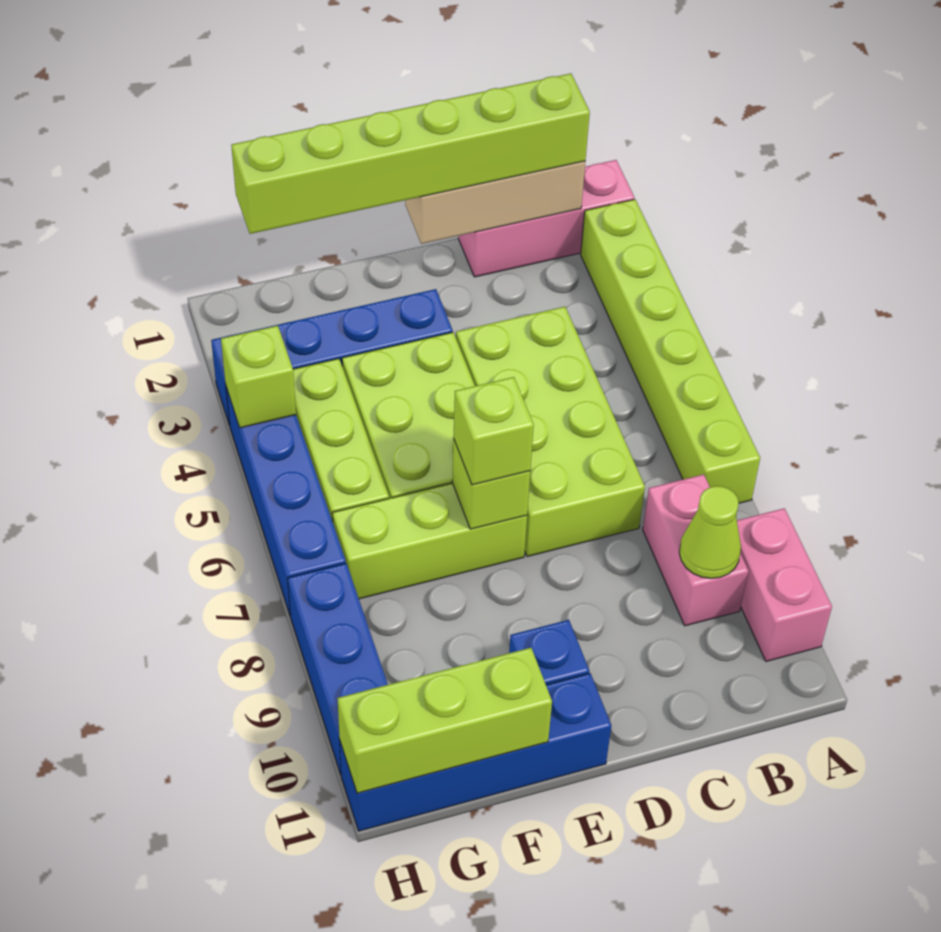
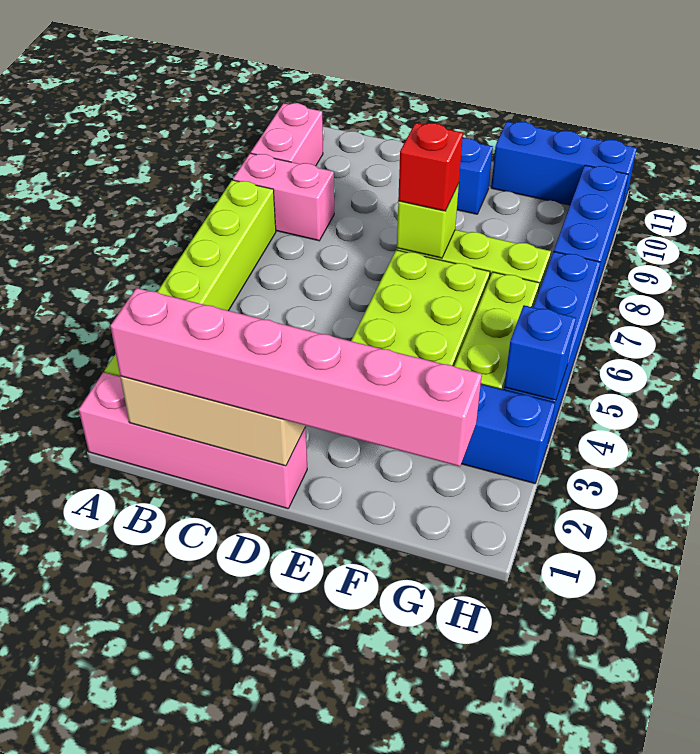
pink 1x3 brick [458,160,634,277] -> pink 1x4 brick [79,373,307,509]
lime 1x6 brick [231,73,590,234] -> pink 1x6 brick [110,288,482,467]
pink 1x2 brick [643,474,748,626] -> pink 1x2 brick turned to [233,153,334,241]
lime 1x1 cone [679,486,741,578] -> none
lime 2x4 brick [456,307,645,557] -> none
lime 1x1 brick [454,377,534,485] -> red 1x1 brick [398,123,463,211]
blue 1x4 brick [340,673,611,831] -> blue 1x3 brick [491,122,637,212]
lime 1x3 brick [338,648,552,793] -> none
lime 1x1 brick [221,326,296,428] -> blue 1x1 brick [504,305,576,400]

